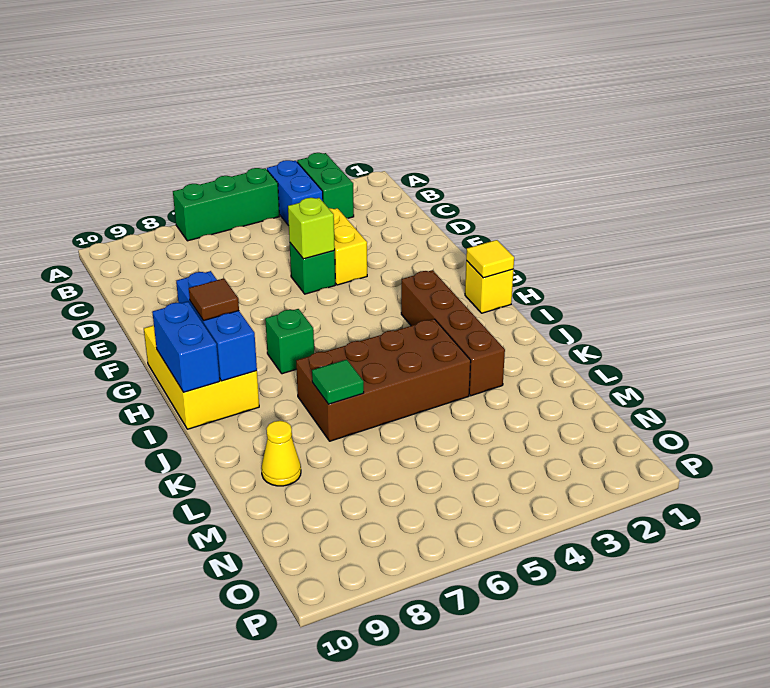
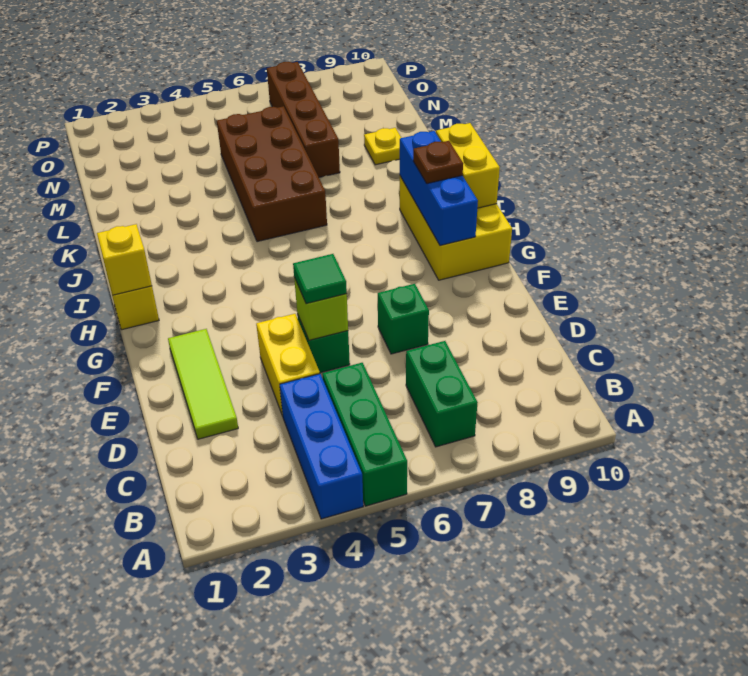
green 1x2 brick [297,153,354,218] -> green 1x2 brick moved to [406,341,478,447]
blue 1x2 brick [267,160,323,226] -> blue 1x3 brick [280,374,363,519]
green 1x3 brick [173,168,279,241] -> green 1x3 brick turned to [322,363,407,506]
none -> lime 1x3 tile [168,329,238,439]
yellow 1x1 tile [466,240,514,278] -> yellow 1x1 brick [97,224,152,295]
brown 1x4 brick [401,270,505,396] -> brown 1x4 brick moved to [267,62,340,177]
green 1x1 brick [265,309,314,374] -> green 1x1 brick moved to [377,284,429,354]
brown 1x1 tile [189,278,239,321] -> brown 1x1 plate [413,141,463,184]
blue 1x2 brick [152,302,220,392] -> yellow 1x2 brick [436,123,500,208]
brown 2x4 brick [296,319,471,441] -> brown 2x4 brick turned to [217,106,327,242]
green 1x1 tile [312,360,364,404] -> green 1x1 tile moved to [293,254,347,304]
yellow 1x1 cone [261,421,301,486] -> yellow 1x1 plate [364,128,401,165]

